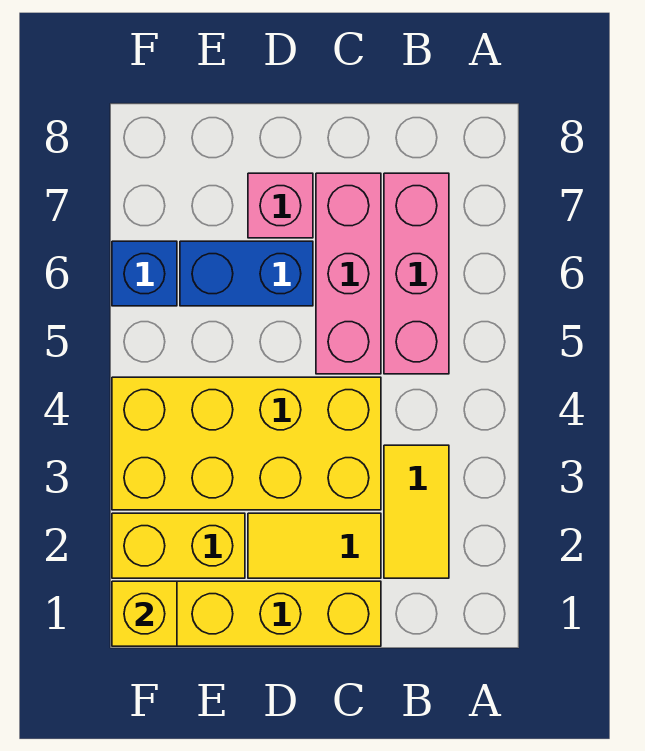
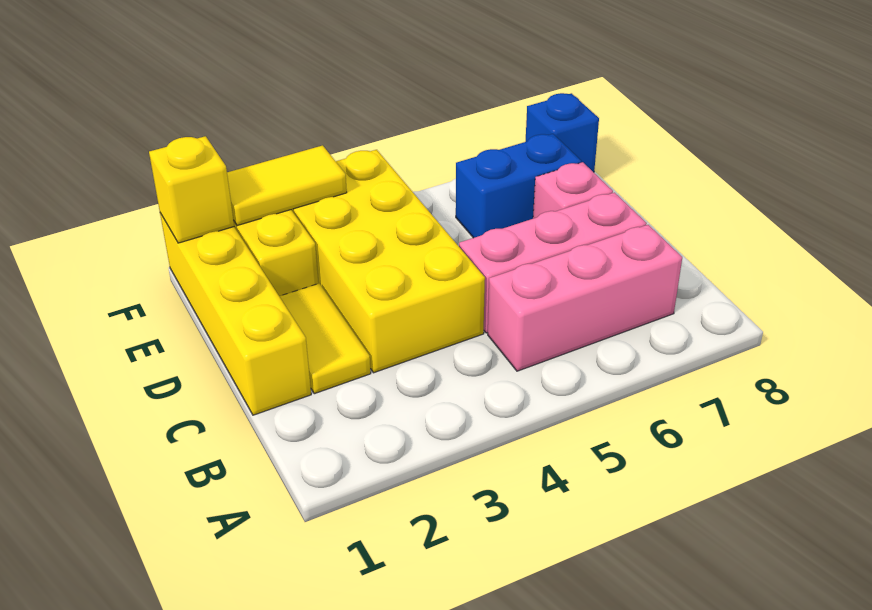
yellow 1x2 tile [384,445,449,578] -> yellow 1x2 tile moved to [227,145,347,226]
blue 1x2 brick [180,241,313,306] -> blue 1x2 brick turned to [456,134,581,238]
blue 1x1 brick [112,241,177,306] -> blue 1x1 brick moved to [525,93,599,172]

